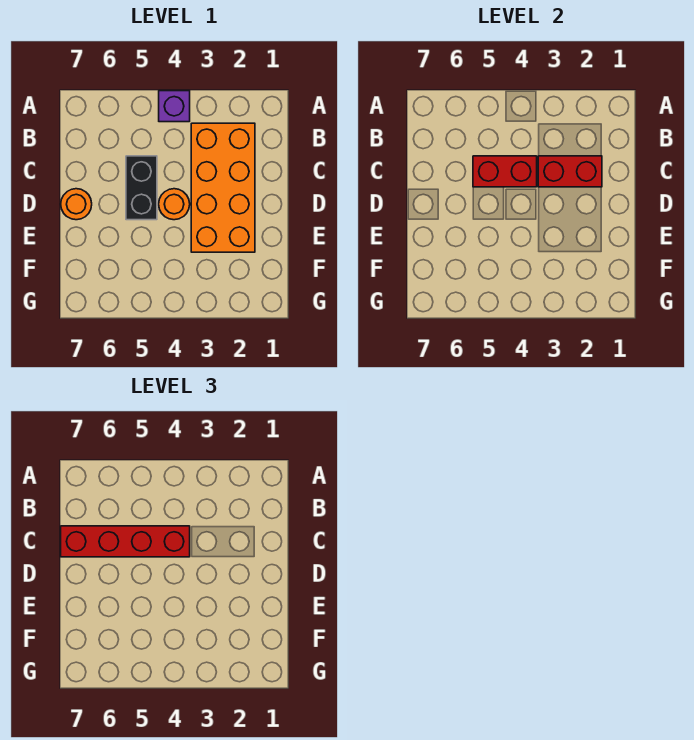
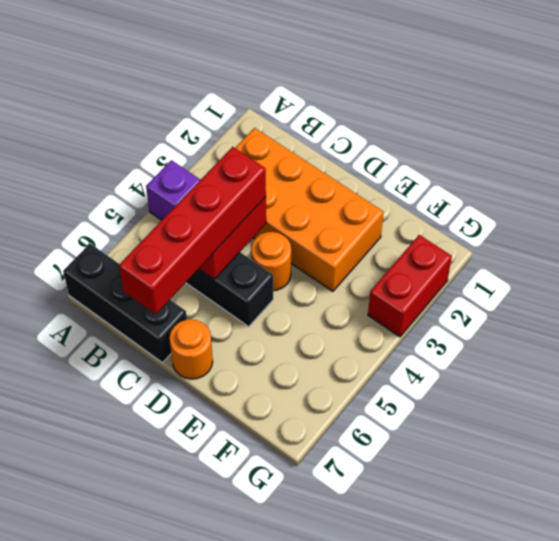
none -> black 1x3 brick [63,244,187,363]
red 1x2 brick [538,156,602,187] -> red 1x2 brick moved to [368,235,452,337]

